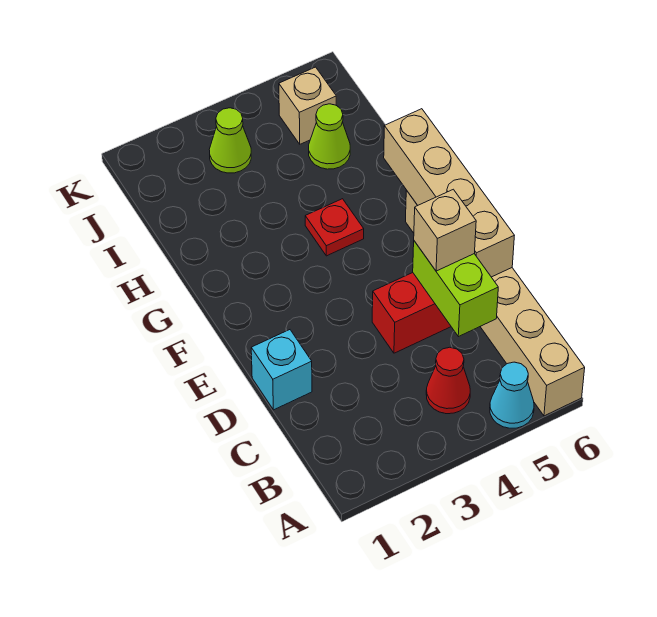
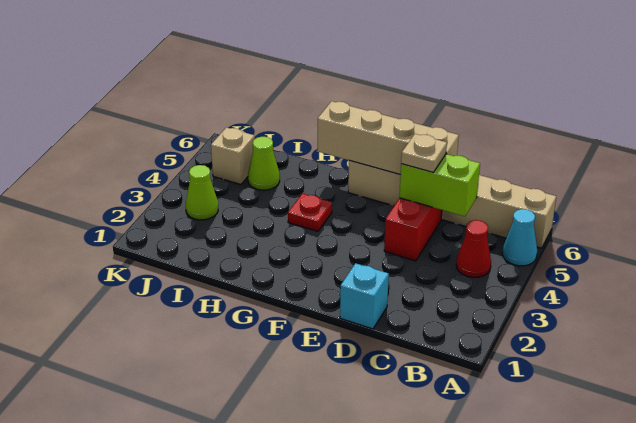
tan 1x1 brick [414,189,476,271] -> tan 1x1 plate [401,134,447,172]

